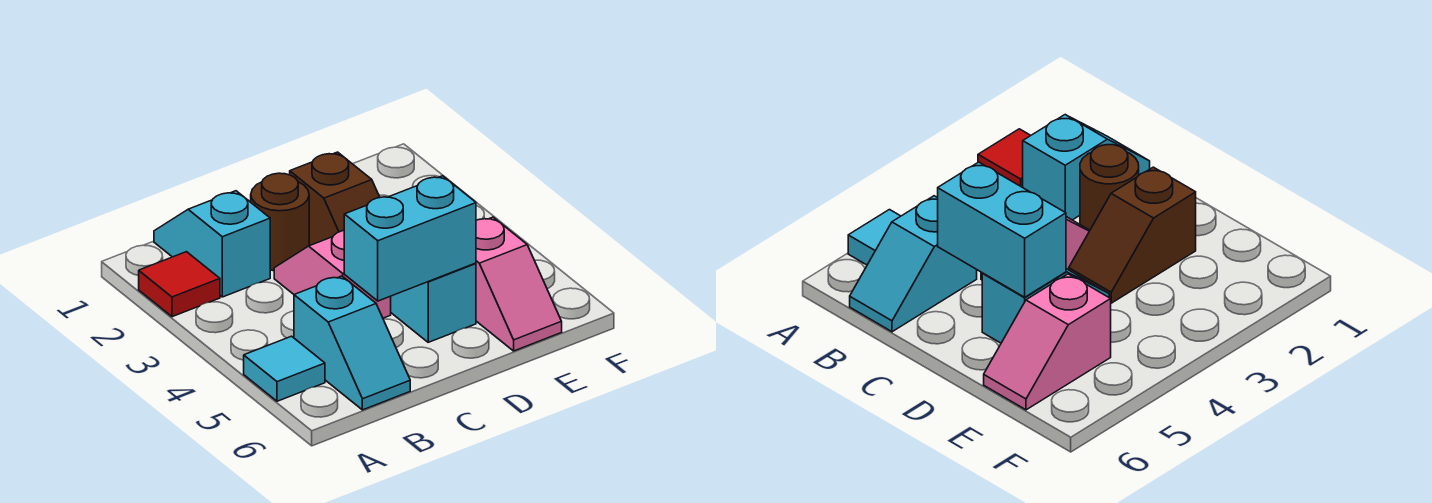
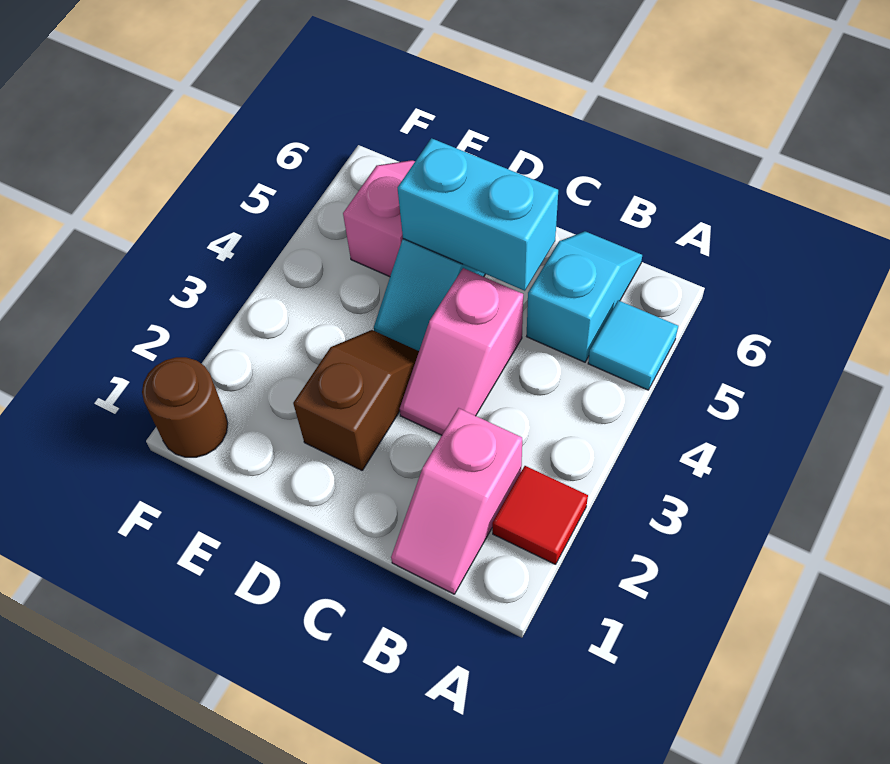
cyan 1x2 slope [154,191,270,297] -> pink 1x2 slope [391,408,522,594]
brown 1x1 round brick [251,173,309,271] -> brown 1x1 round brick moved to [142,357,228,457]

